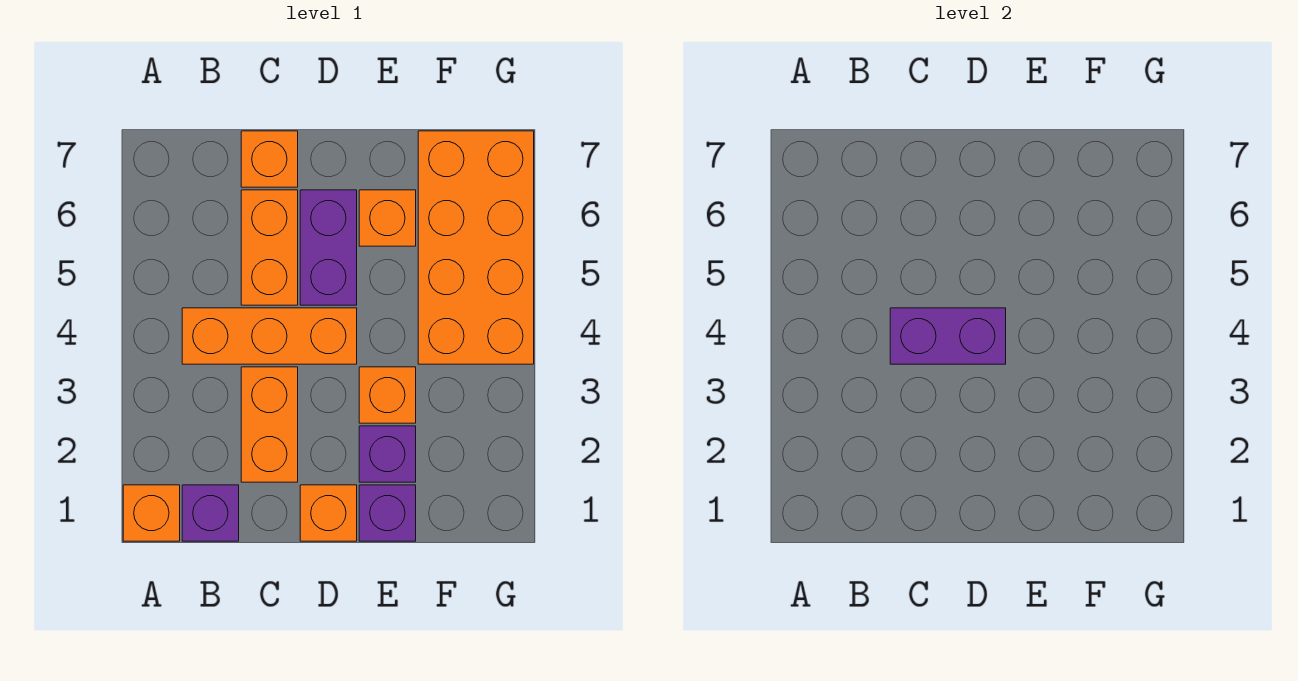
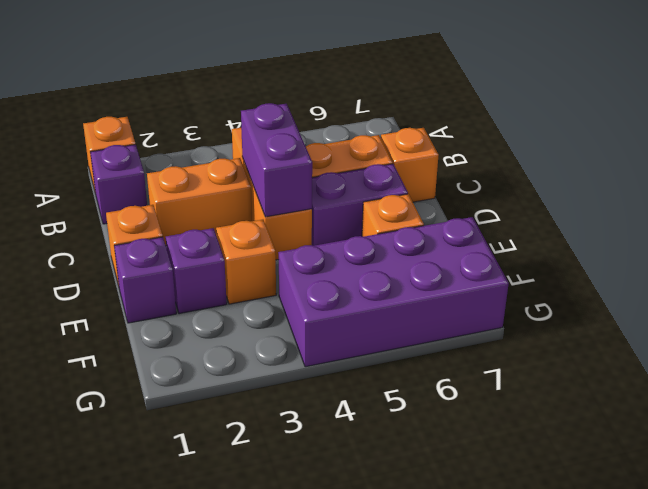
orange 2x4 brick [418,131,534,364] -> purple 2x4 brick [278,217,509,367]

